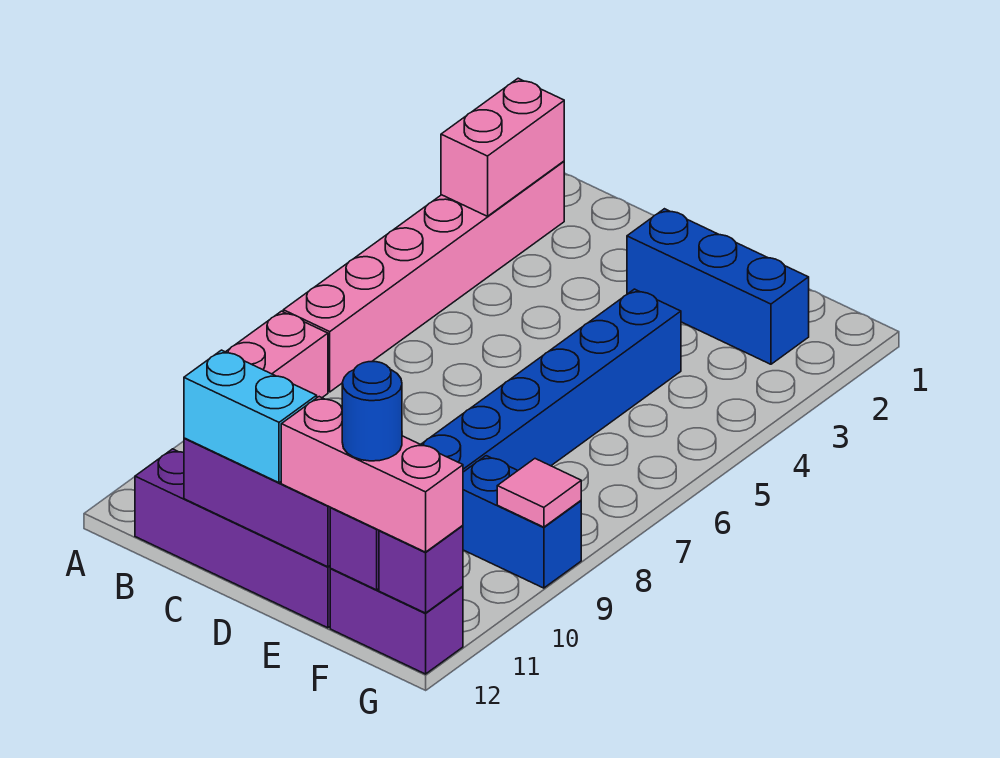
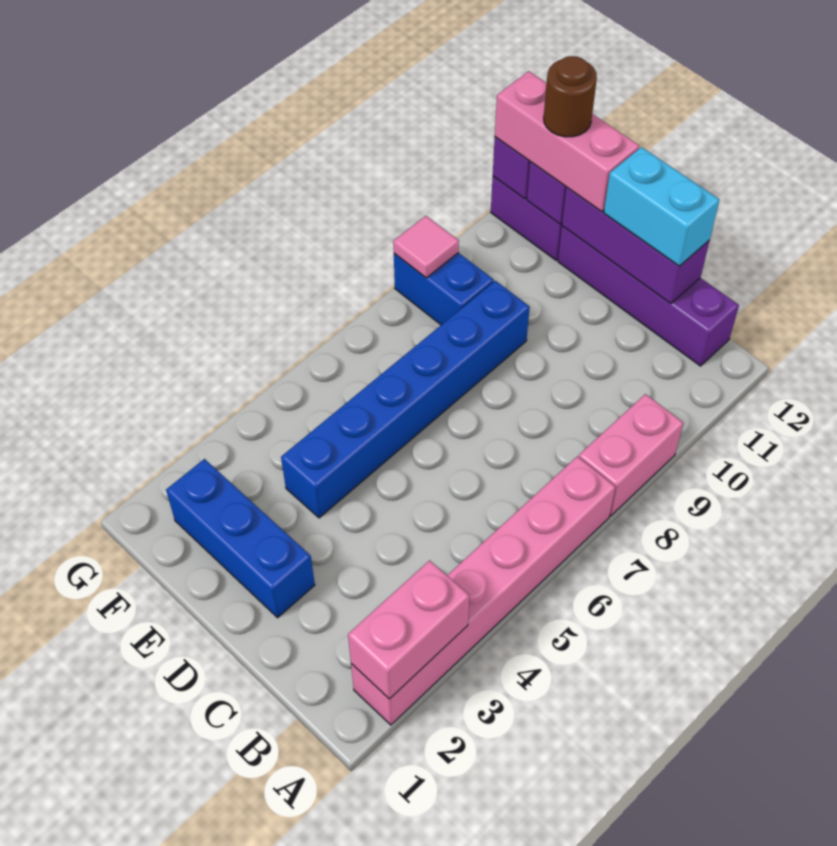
blue 1x1 round brick [342,362,402,461] -> brown 1x1 round brick [544,56,597,137]

